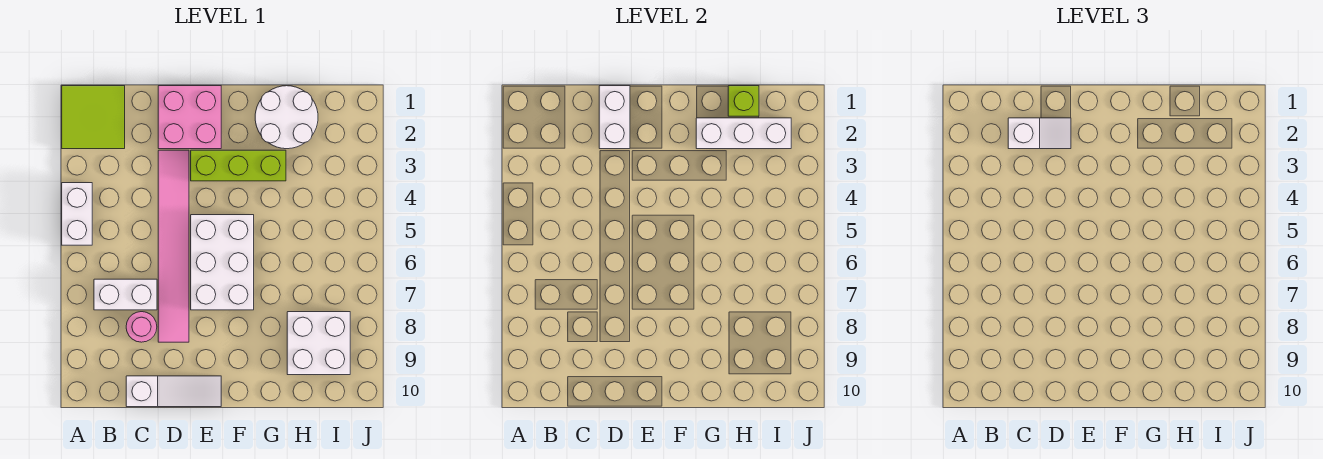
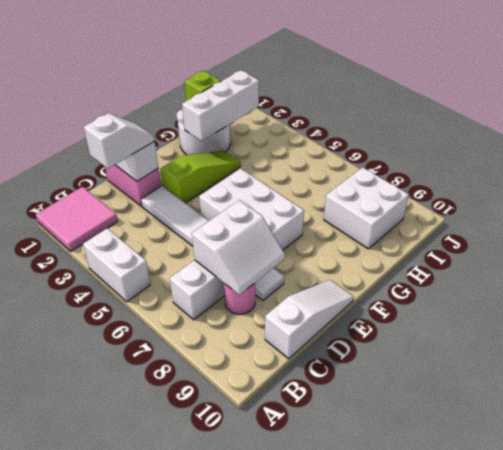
lime 2x2 tile [62,86,125,149] -> pink 2x2 tile [36,187,118,251]
none -> white 2x2 slope [192,200,285,295]
pink 2x2 brick [158,86,221,149] -> pink 1x2 brick [105,165,161,206]
pink 1x6 tile [158,150,189,342] -> white 1x6 tile [141,186,284,301]
lime 1x3 brick [191,150,286,181] -> lime 1x3 slope [161,151,241,203]

